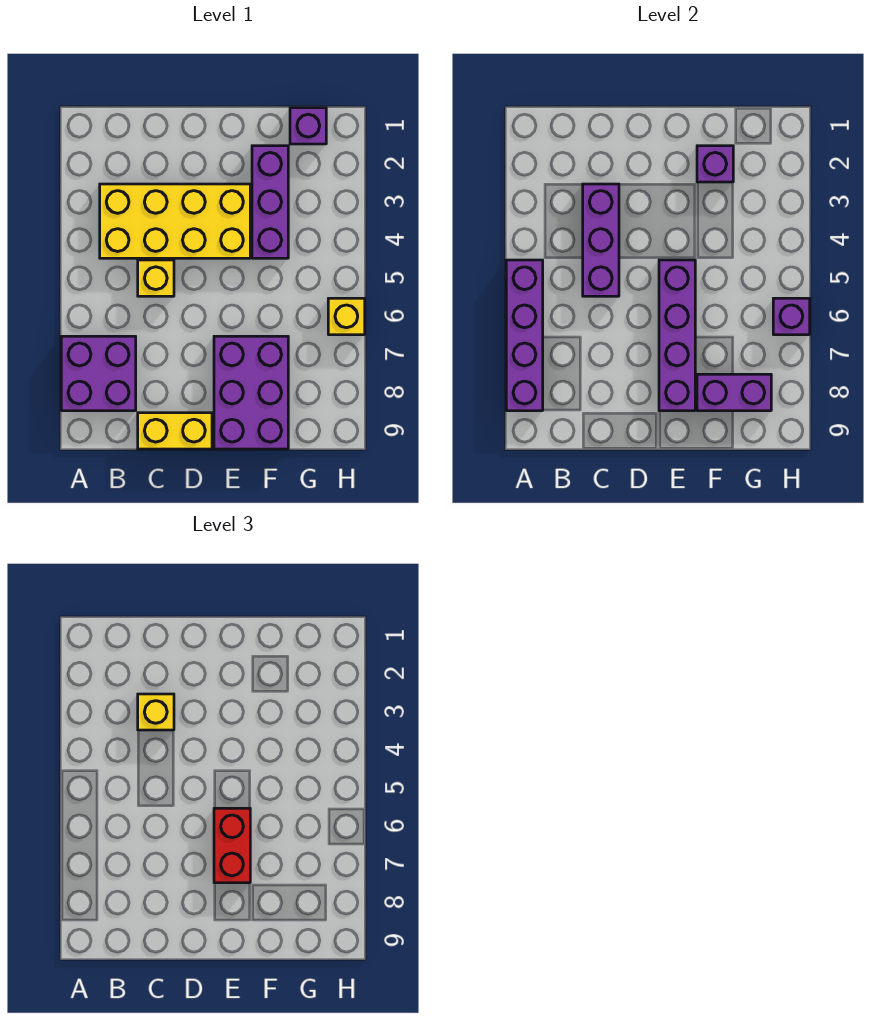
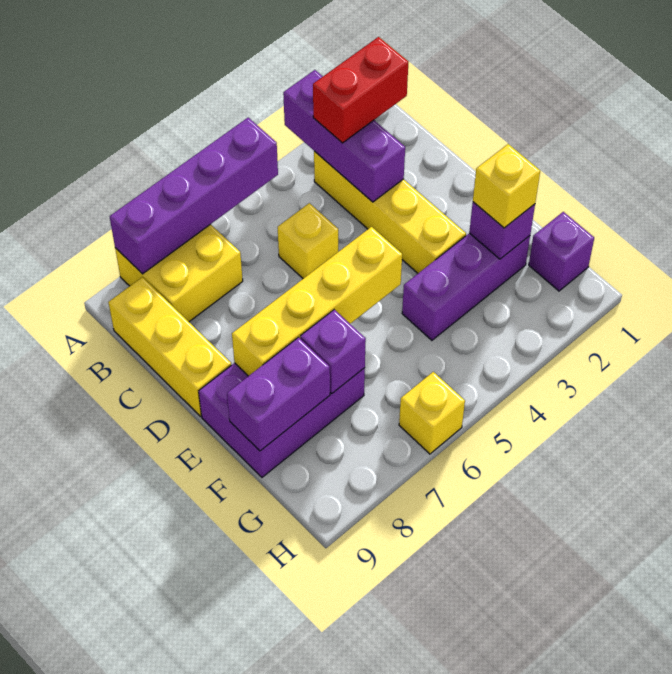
purple 2x2 brick [61,336,136,411] -> yellow 2x2 brick [115,224,243,322]
yellow 2x4 brick [100,184,250,258] -> yellow 1x4 brick [314,151,466,273]
purple 1x3 brick [583,184,619,296] -> purple 1x3 brick turned to [283,70,405,202]
yellow 1x1 brick [138,694,174,730] -> yellow 1x1 brick moved to [473,144,540,228]
yellow 1x2 brick [138,413,212,449] -> yellow 1x3 brick [108,277,231,416]
purple 1x4 brick [659,260,695,411] -> yellow 1x4 brick [232,227,402,376]
red 1x2 brick [214,808,250,883] -> red 1x2 brick moved to [313,37,408,143]
purple 1x2 brick [697,374,771,411] -> purple 1x2 brick turned to [227,337,330,451]
purple 1x1 brick [773,298,810,335] -> purple 1x1 brick moved to [300,310,366,393]

